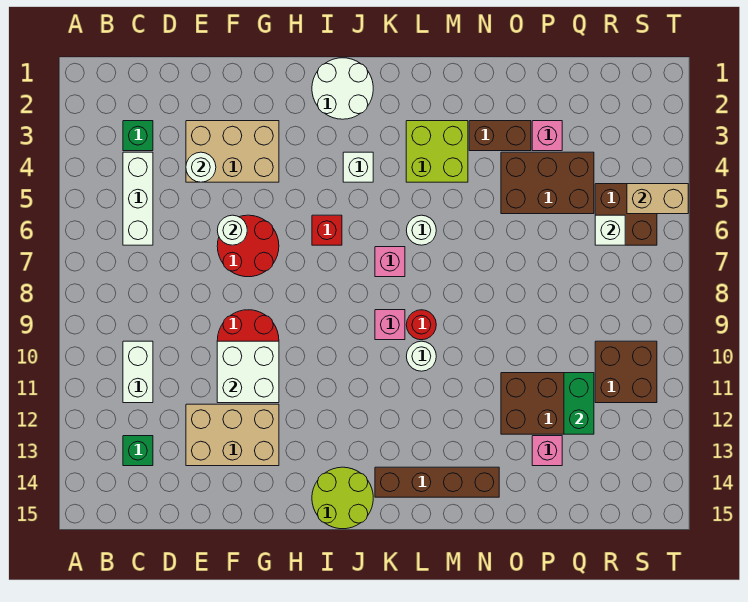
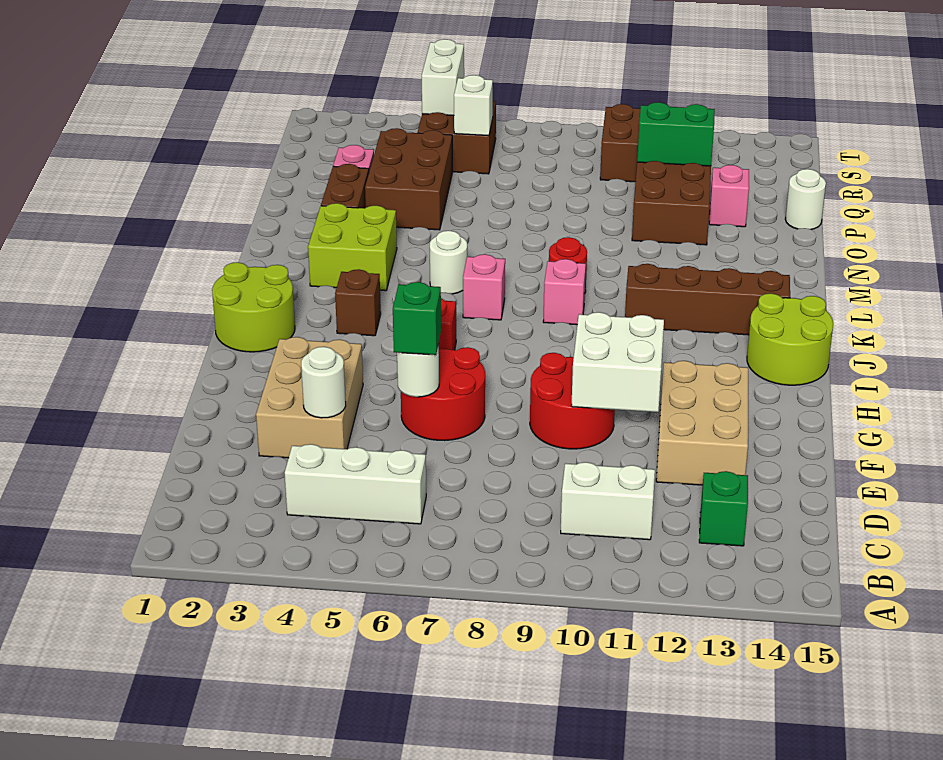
green 1x1 brick [123,121,153,151] -> green 1x1 brick moved to [393,282,441,355]
white 2x2 round brick [312,58,373,119] -> lime 2x2 round brick [212,262,295,352]
white 1x1 brick [343,152,373,182] -> brown 1x1 brick [335,269,381,336]
brown 1x4 brick [375,467,499,497] -> brown 1x4 brick turned to [625,264,790,335]
white 1x1 round brick [406,341,436,371] -> white 1x1 round brick moved to [785,169,826,230]
tan 1x2 brick [627,184,688,214] -> white 1x2 brick [422,39,464,115]

